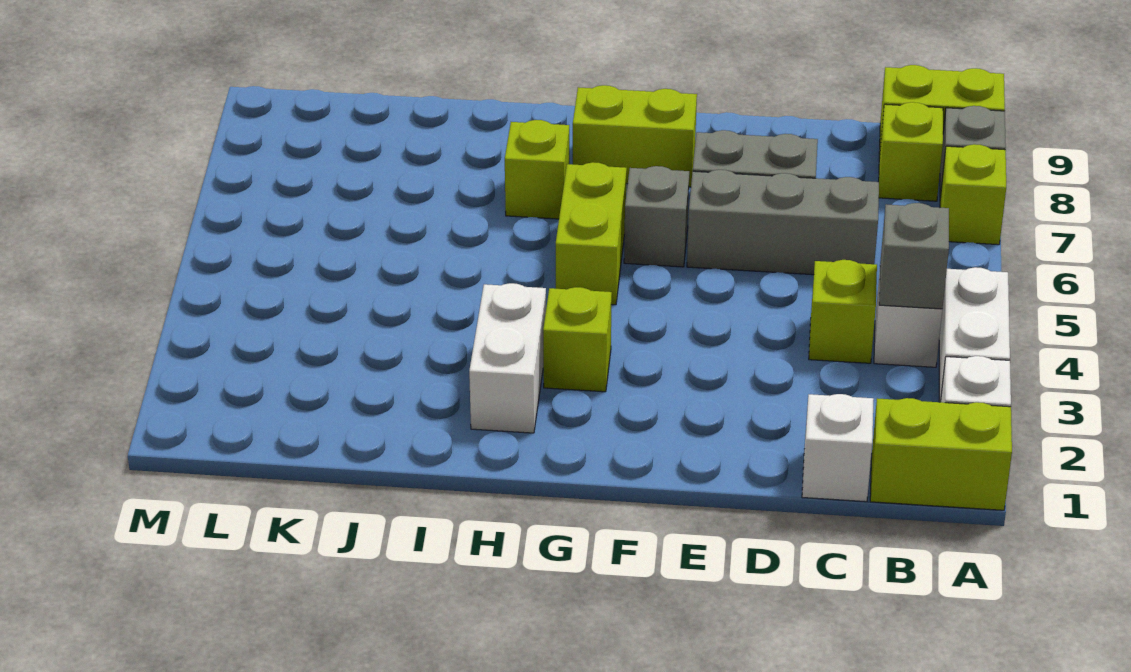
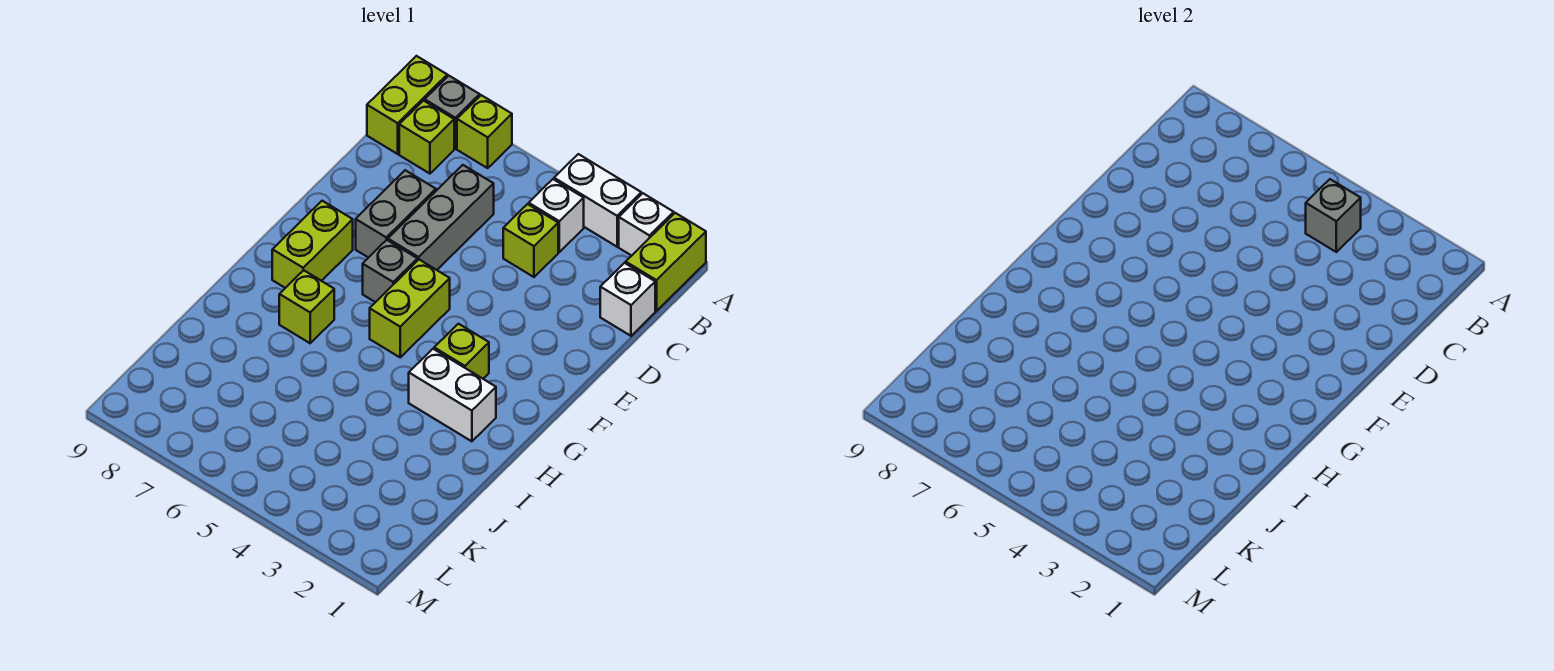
lime 1x2 brick [556,162,627,305] -> lime 1x2 brick turned to [370,260,450,357]

